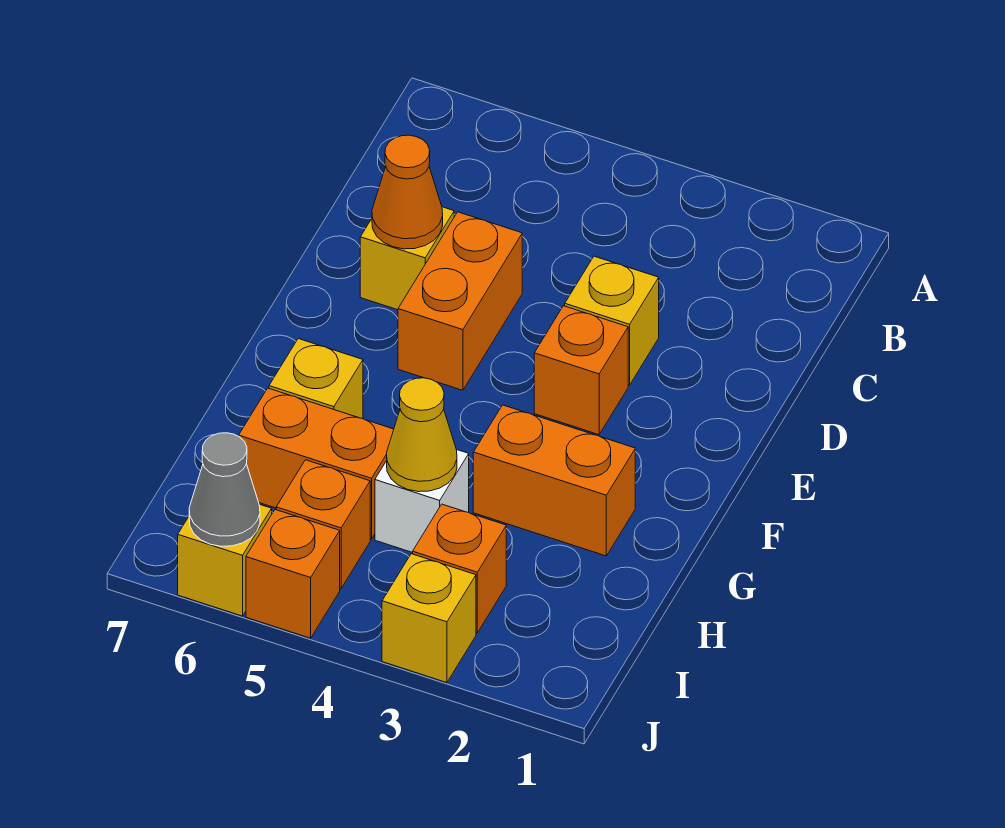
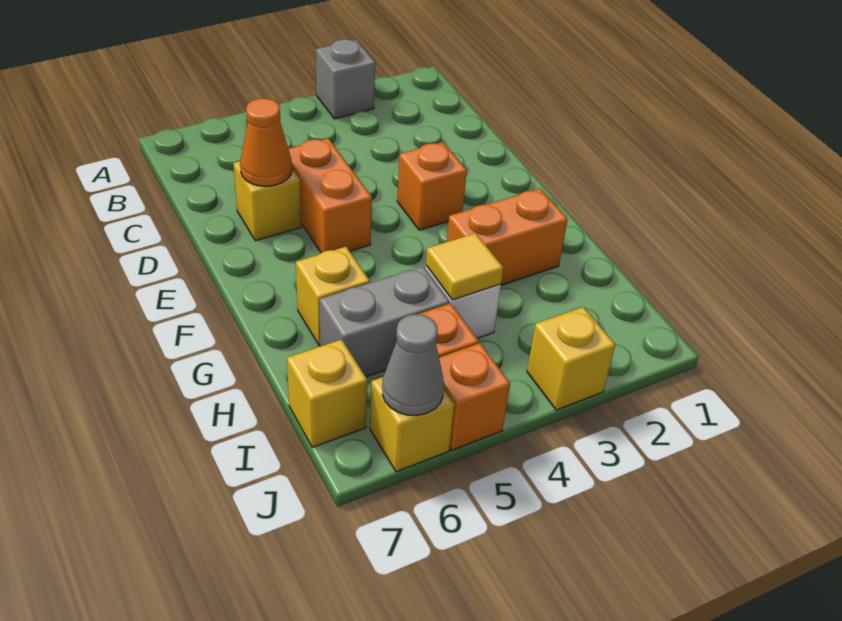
none -> grey 1x1 brick [316,39,375,119]
yellow 1x1 brick [565,256,659,385] -> yellow 1x1 brick moved to [287,339,367,447]
yellow 1x1 cone [387,378,457,492] -> yellow 1x1 tile [426,233,503,300]
orange 1x2 brick [239,388,394,539] -> grey 1x2 brick [319,266,449,377]
orange 1x1 brick [413,504,506,633] -> none

